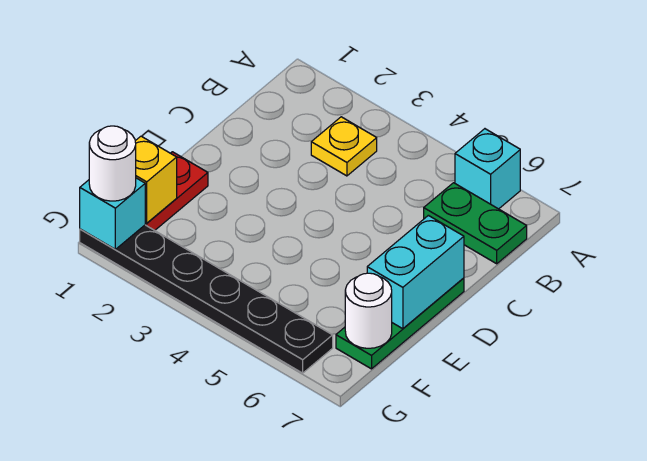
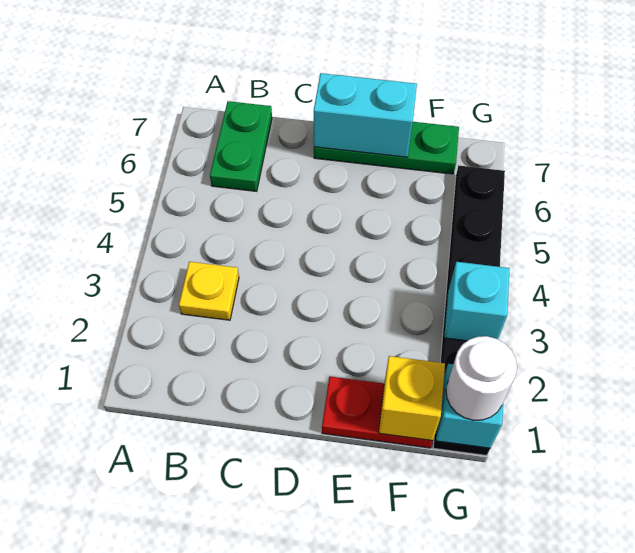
cyan 1x1 brick [455,129,520,209] -> cyan 1x1 brick moved to [444,262,510,341]
white 1x1 round brick [345,273,392,348] -> none

